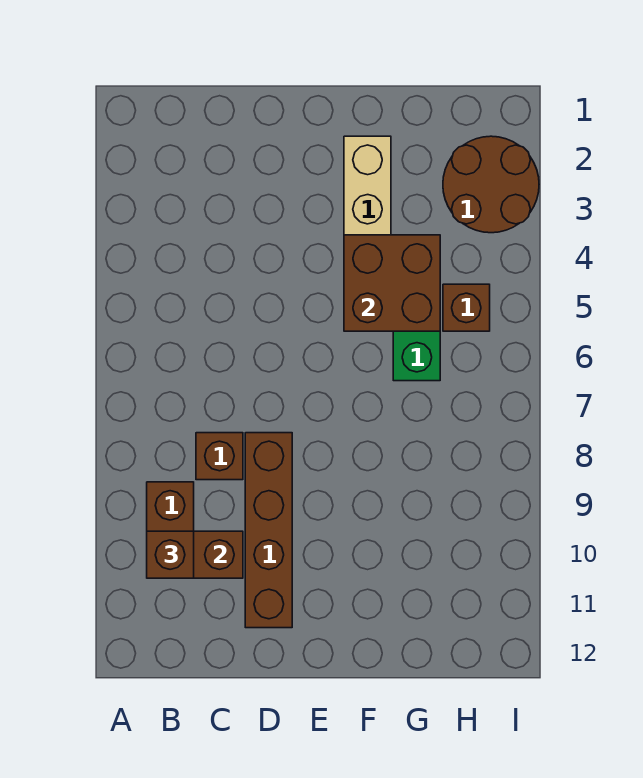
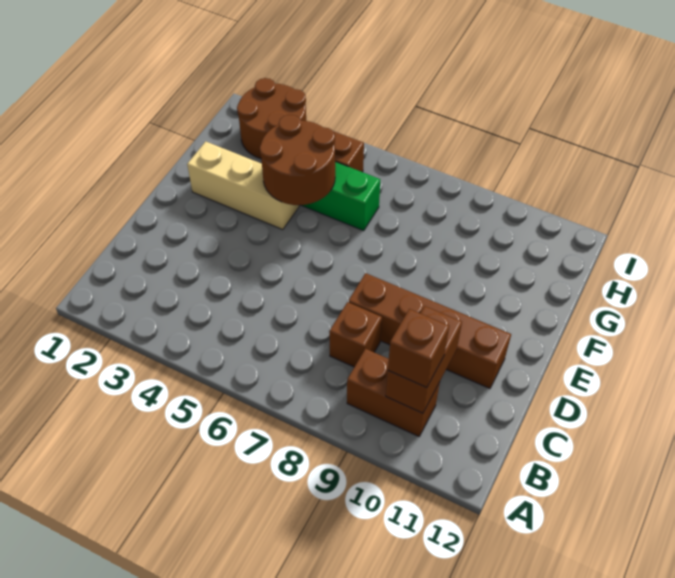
brown 2x2 brick [344,235,440,331] -> brown 2x2 round brick [260,115,335,205]

